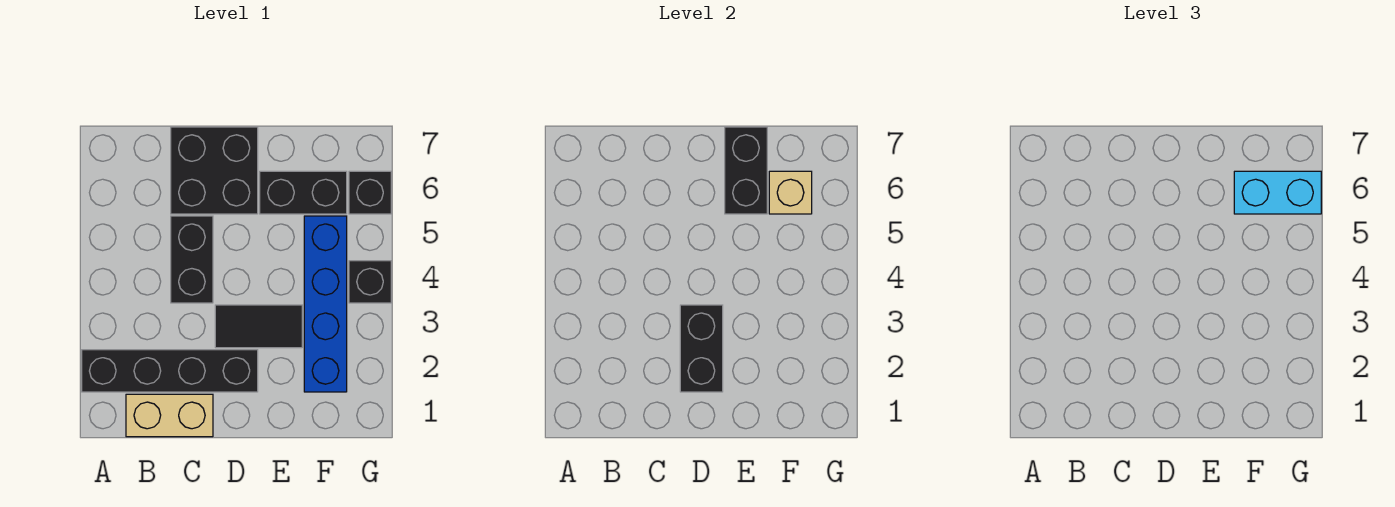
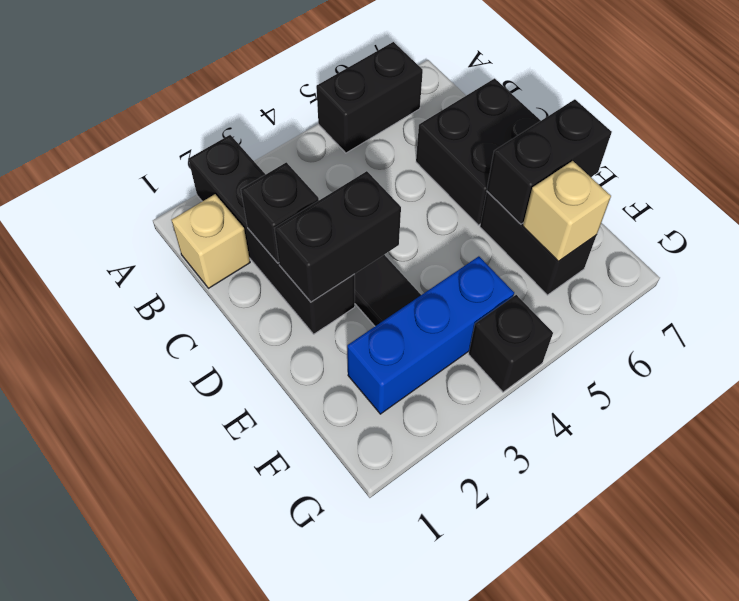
tan 1x2 brick [126,394,213,437] -> tan 1x1 brick [172,194,250,288]
black 1x2 brick [171,216,213,303] -> black 1x2 brick moved to [316,42,423,153]
blue 1x4 brick [304,216,347,392] -> blue 1x3 brick [347,256,514,414]
cyan 1x2 brick [1234,171,1321,214] -> none
black 1x1 brick [349,171,391,214] -> black 1x1 brick moved to [241,162,319,263]

